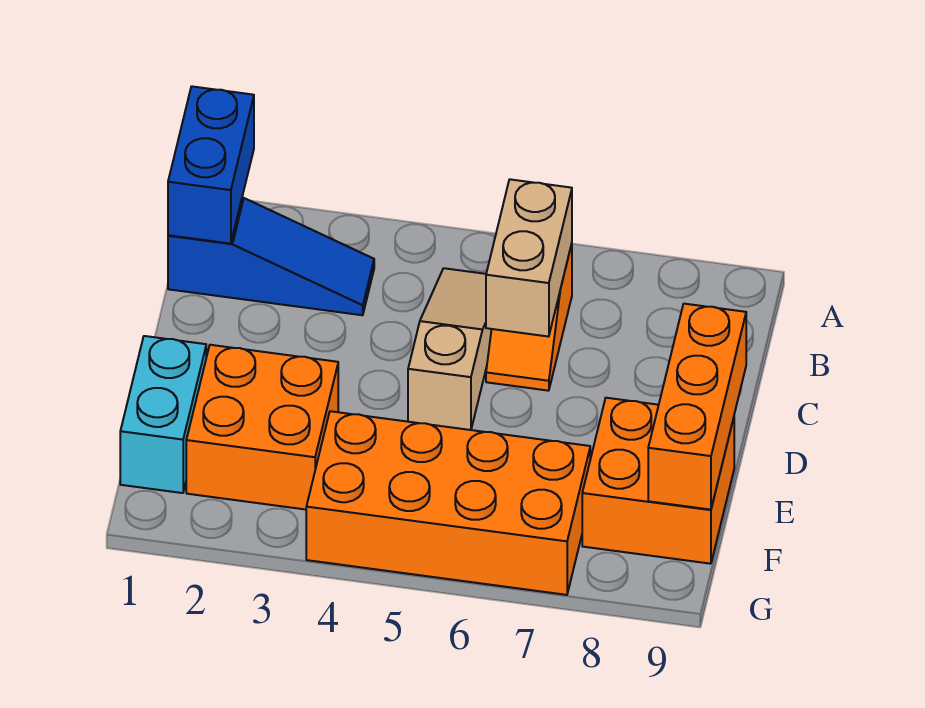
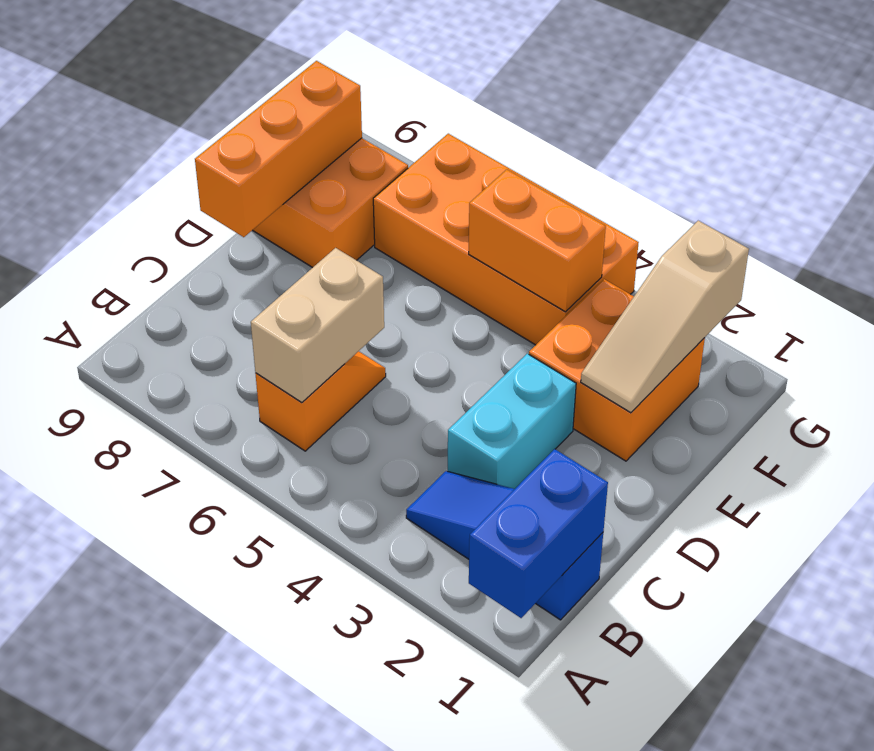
tan 1x3 slope [408,268,492,430] -> tan 1x3 slope moved to [581,221,749,413]
cyan 1x2 brick [120,336,206,493] -> cyan 1x2 brick moved to [448,354,576,489]
none -> orange 1x2 brick [469,170,606,312]

